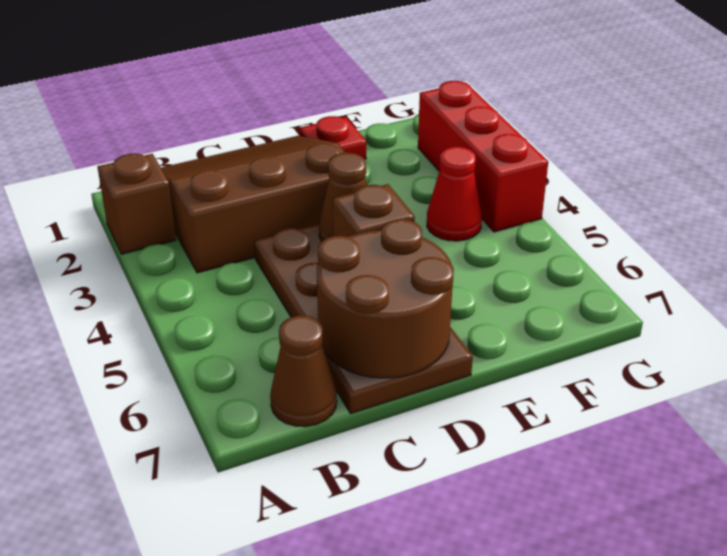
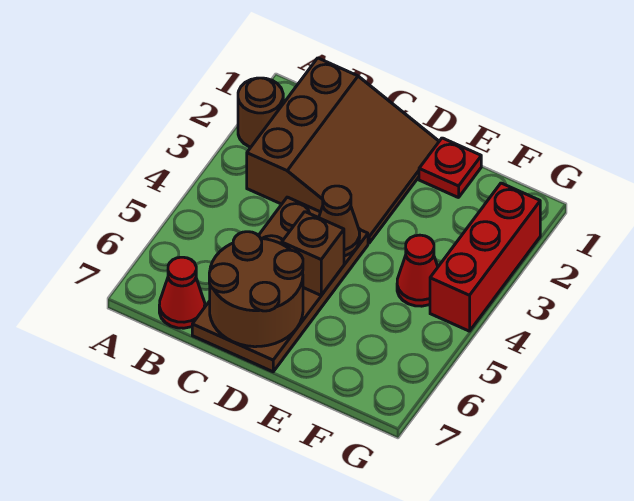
brown 1x1 brick [97,154,176,254] -> brown 1x1 round brick [238,78,283,147]
brown 3x3 slope [161,136,346,273] -> brown 3x3 slope turned to [247,58,439,243]
brown 1x1 cone [270,316,337,427] -> red 1x1 cone [159,257,205,328]

